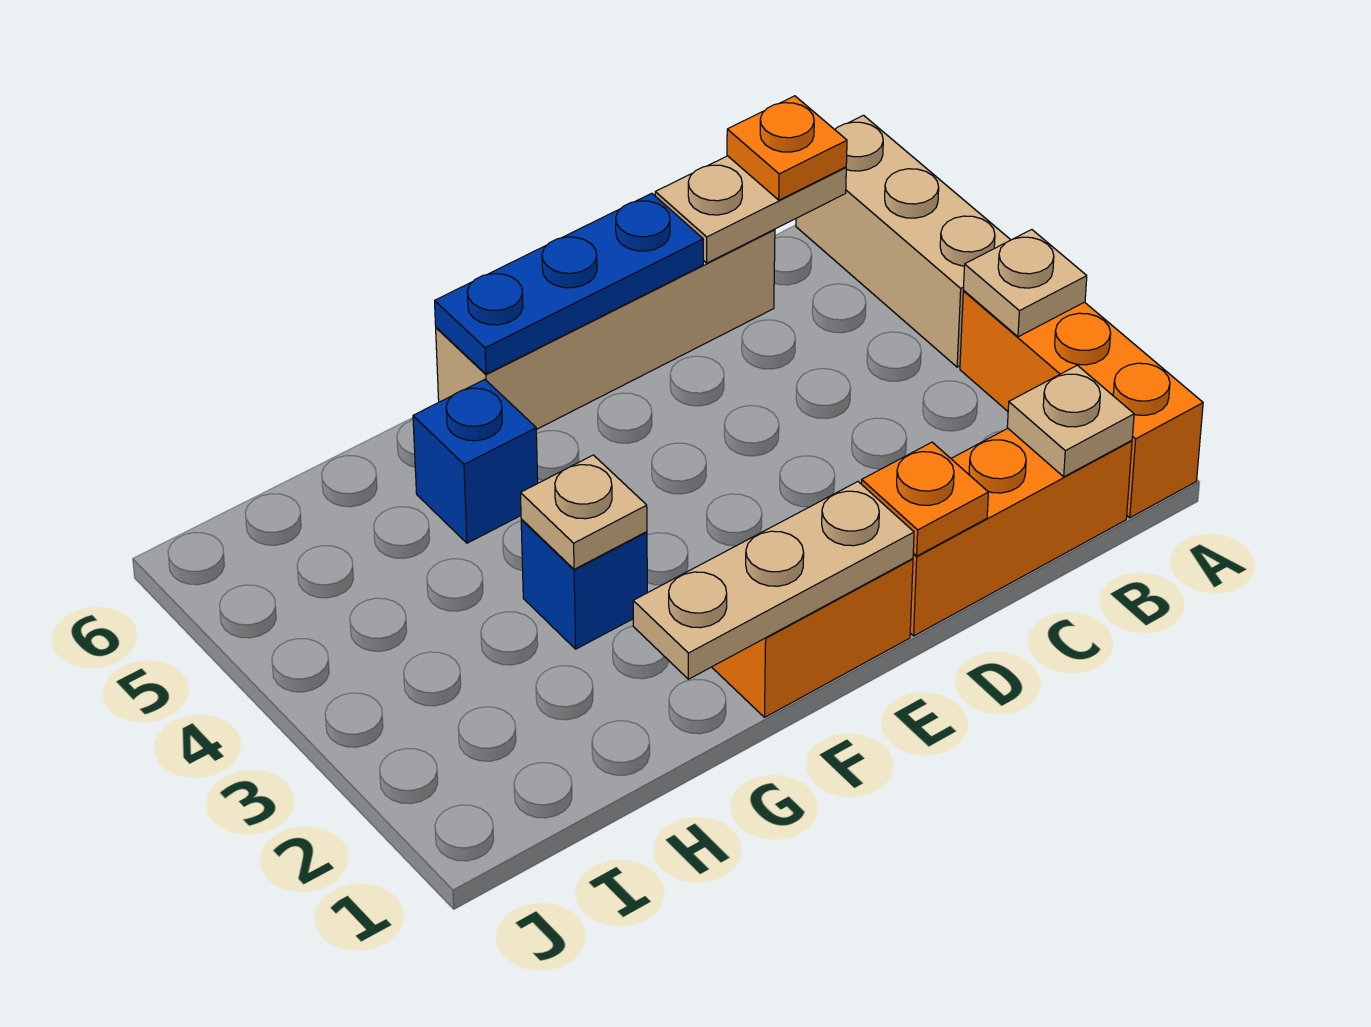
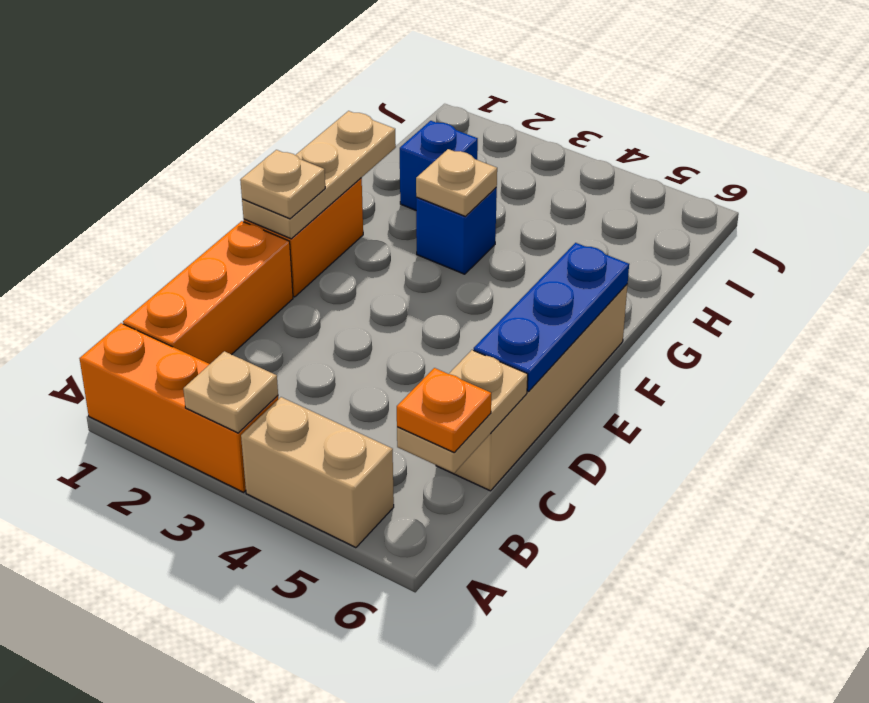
tan 1x3 brick [796,115,1010,367] -> tan 1x2 brick [241,397,394,548]
tan 1x1 plate [1007,365,1134,477] -> tan 1x1 plate moved to [240,150,325,219]
orange 1x1 plate [862,442,988,556] -> none
blue 1x1 brick [413,379,538,543] -> blue 1x1 brick moved to [400,121,478,210]

